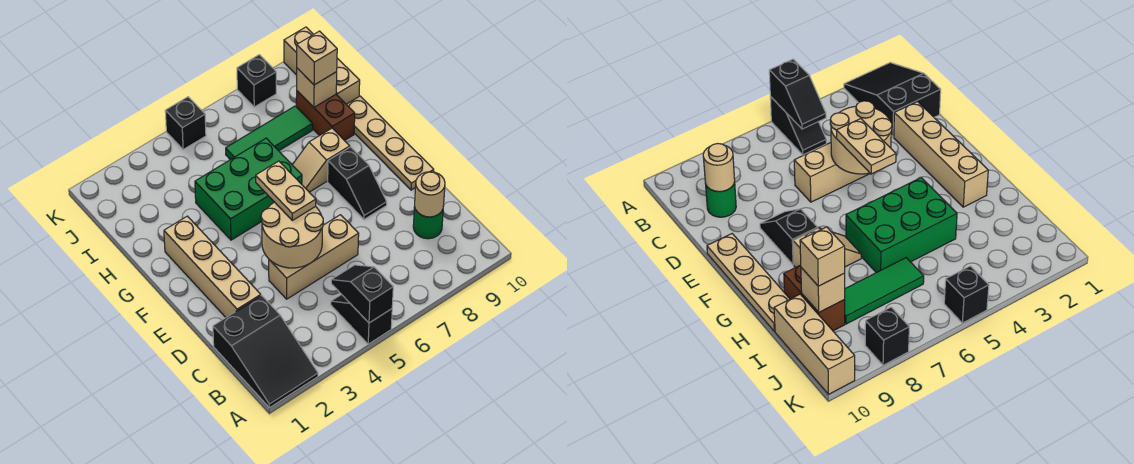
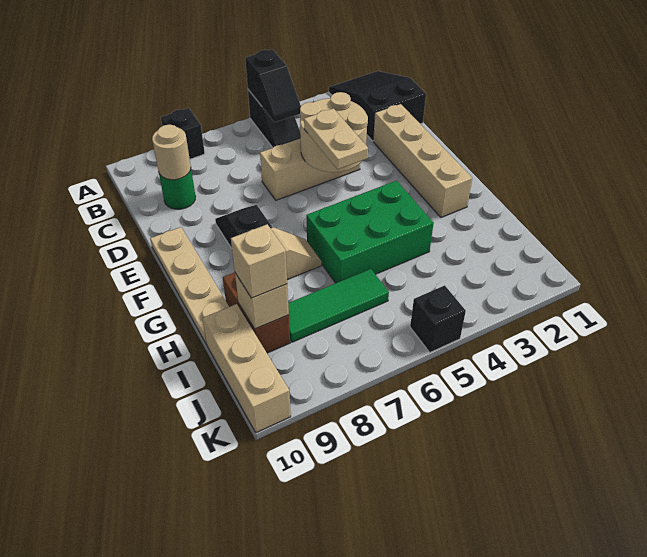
black 1x1 brick [237,55,276,107] -> black 1x1 brick moved to [161,108,205,159]

